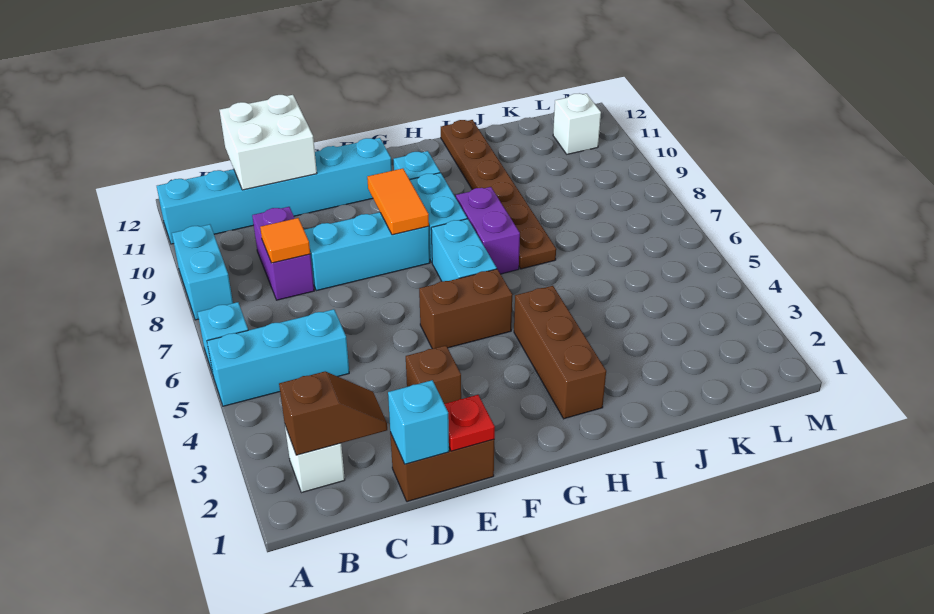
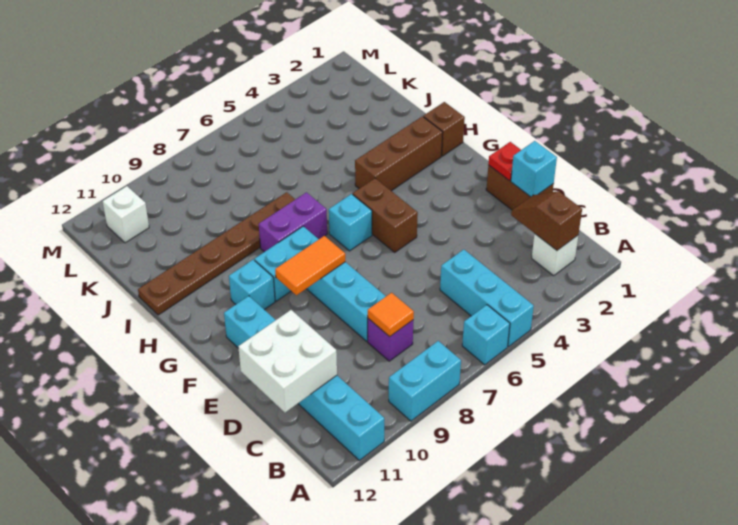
purple 1x2 brick [252,207,314,300] -> purple 1x1 brick [368,318,413,361]
brown 1x1 brick [406,346,461,404] -> brown 1x1 brick moved to [423,102,465,156]
cyan 1x2 brick [431,219,497,281] -> cyan 1x1 brick [329,194,372,251]

